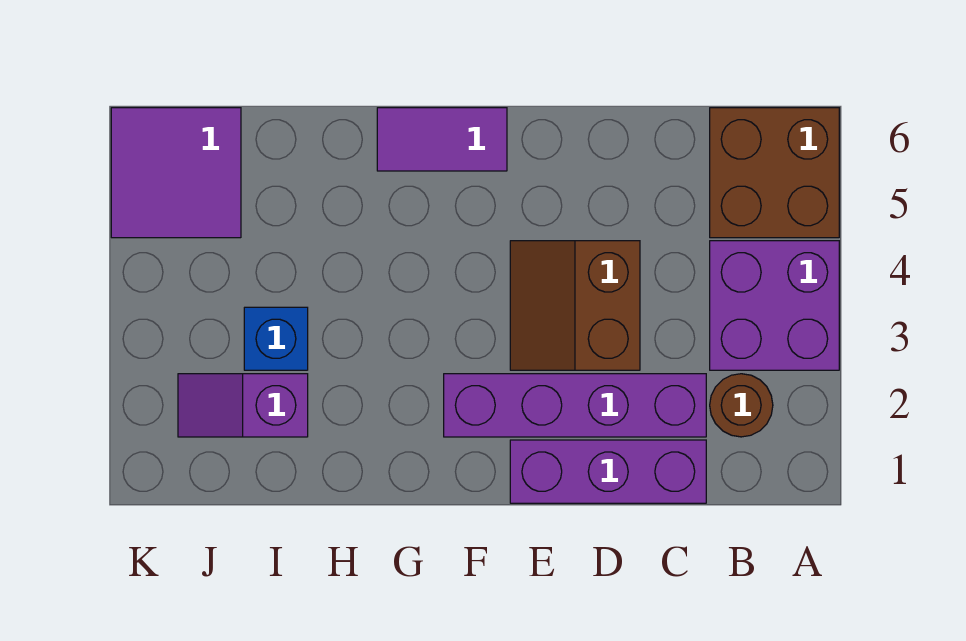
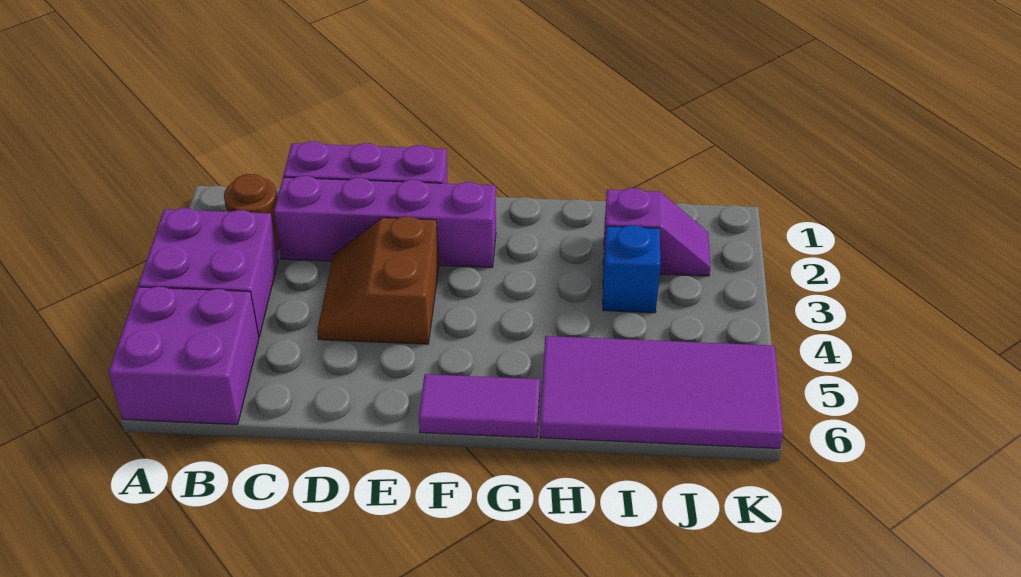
brown 2x2 brick [710,108,839,238] -> purple 2x2 brick [109,287,259,424]
brown 2x2 slope [510,241,640,370] -> brown 2x2 slope turned to [317,217,439,344]
purple 2x2 tile [111,108,241,238] -> purple 2x4 tile [540,336,783,449]

